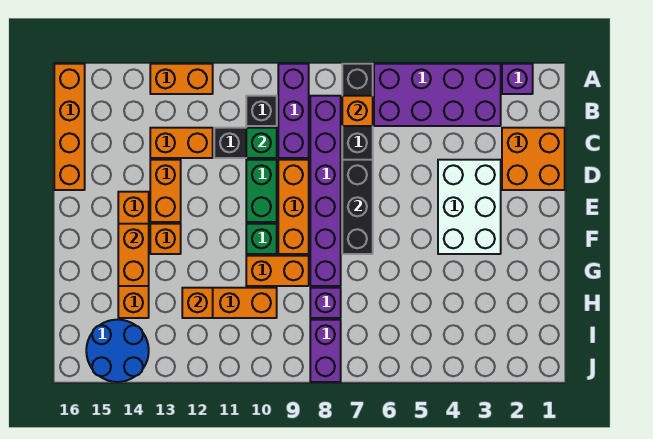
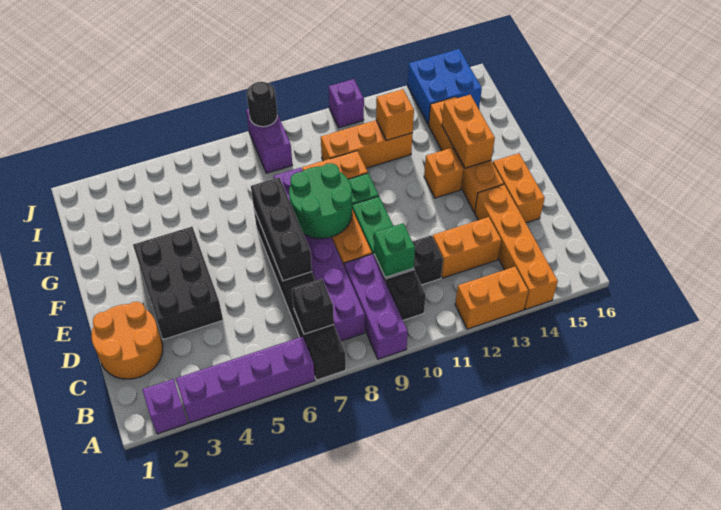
purple 2x4 brick [374,64,501,126] -> purple 1x4 brick [176,336,315,423]
orange 1x4 brick [54,64,85,190] -> orange 1x4 brick moved to [475,185,558,309]
orange 1x1 brick [342,96,373,126] -> black 1x1 brick [292,279,334,334]
orange 2x2 brick [502,128,565,190] -> orange 2x2 round brick [92,302,163,379]
white 2x3 brick [438,160,501,254] -> black 2x3 brick [133,227,223,340]
orange 1x2 brick [150,160,181,222] -> orange 1x2 brick moved to [493,153,545,223]
none -> green 2x2 round brick [289,163,352,238]
purple 1x1 brick [310,288,341,318] -> purple 1x1 brick moved to [329,79,364,128]
blue 2x2 round brick [86,320,149,382] -> blue 2x2 brick [407,49,482,125]
none -> black 1x1 round brick [247,82,277,127]

